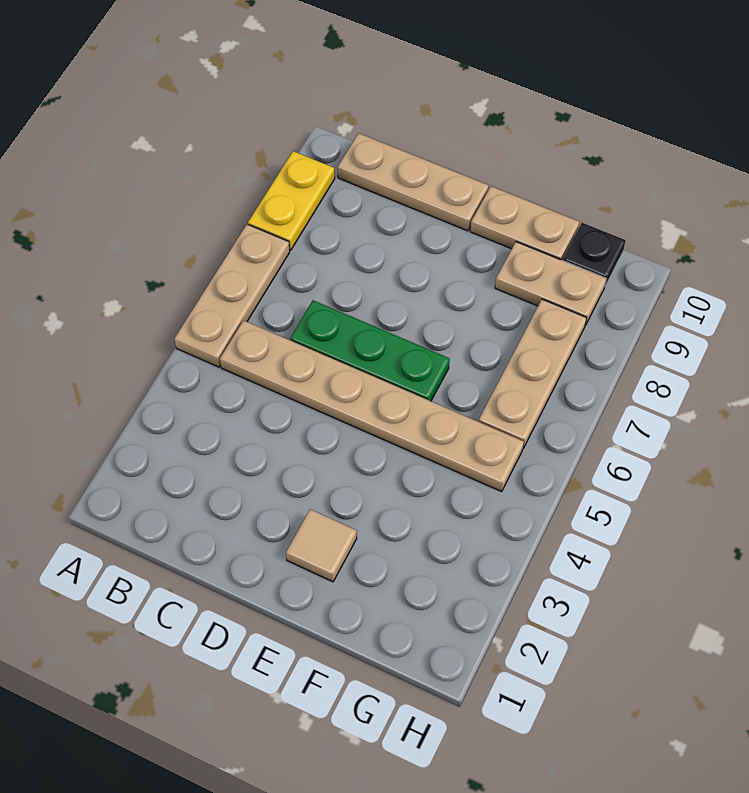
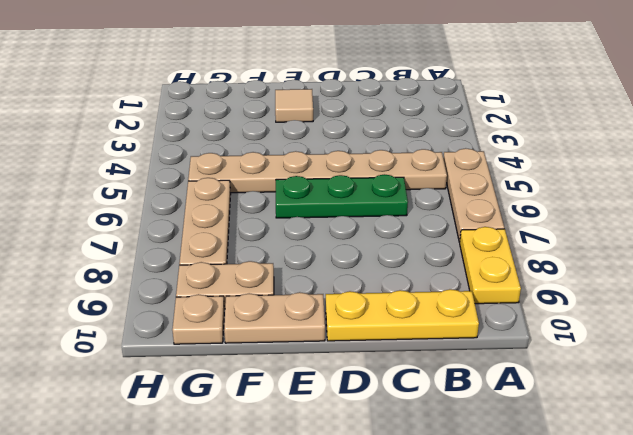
tan 1x3 plate [338,133,489,231] -> yellow 1x3 plate [326,289,479,341]
black 1x1 plate [563,223,626,286] -> tan 1x1 plate [172,294,224,344]

